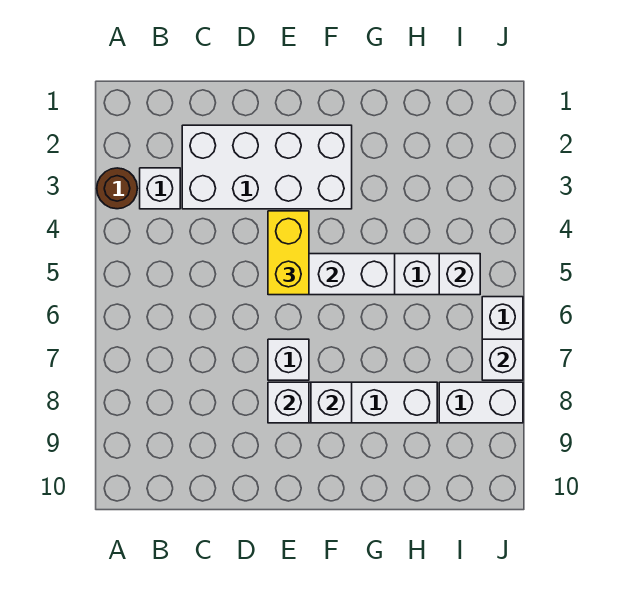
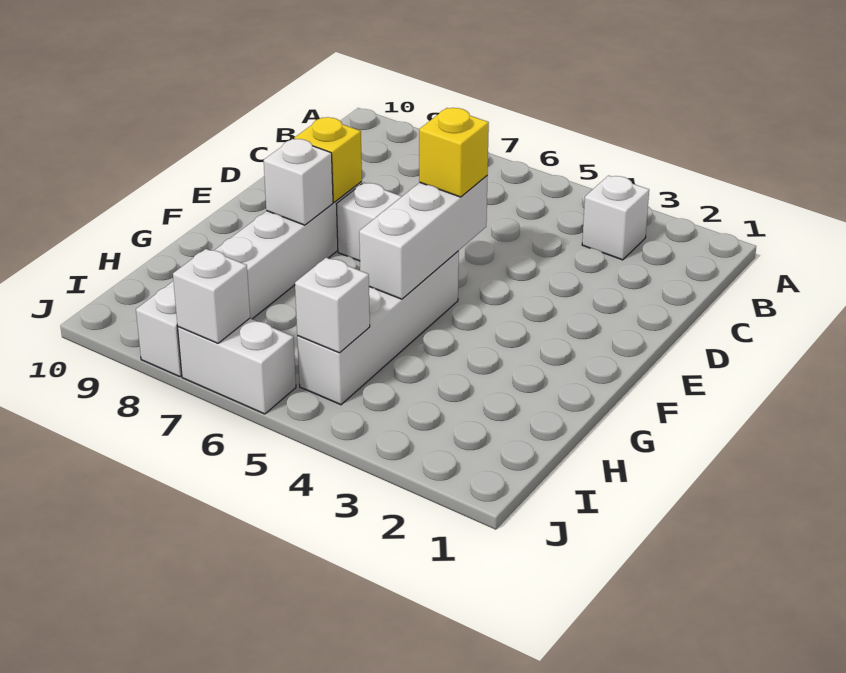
brown 1x1 round brick [97,168,137,209] -> none
white 2x4 brick [182,125,352,209] -> none
yellow 1x2 brick [268,211,309,295] -> yellow 1x1 brick [419,108,489,197]
white 1x1 brick [268,382,309,423] -> yellow 1x1 brick [294,117,362,202]

